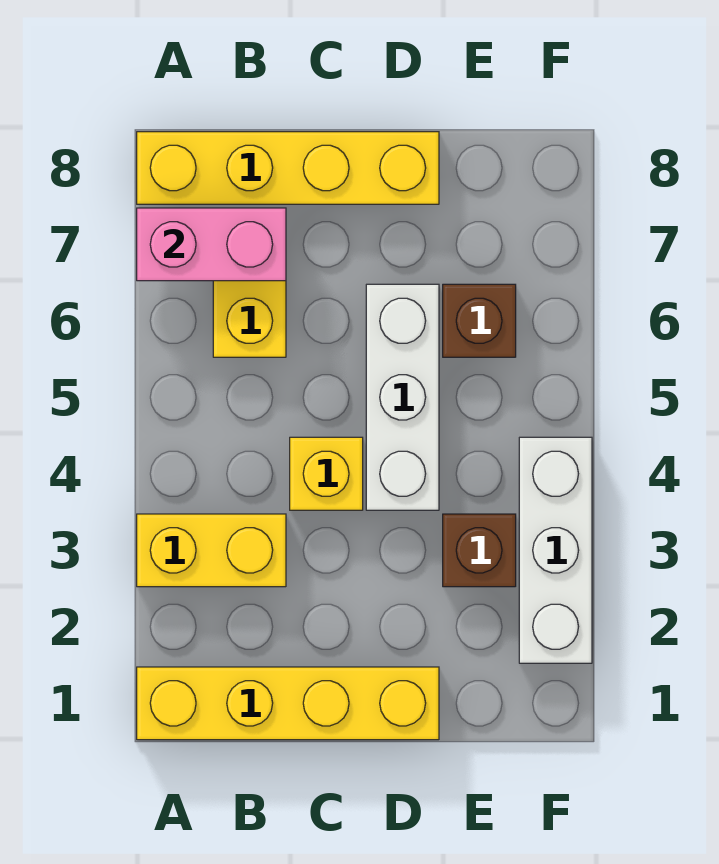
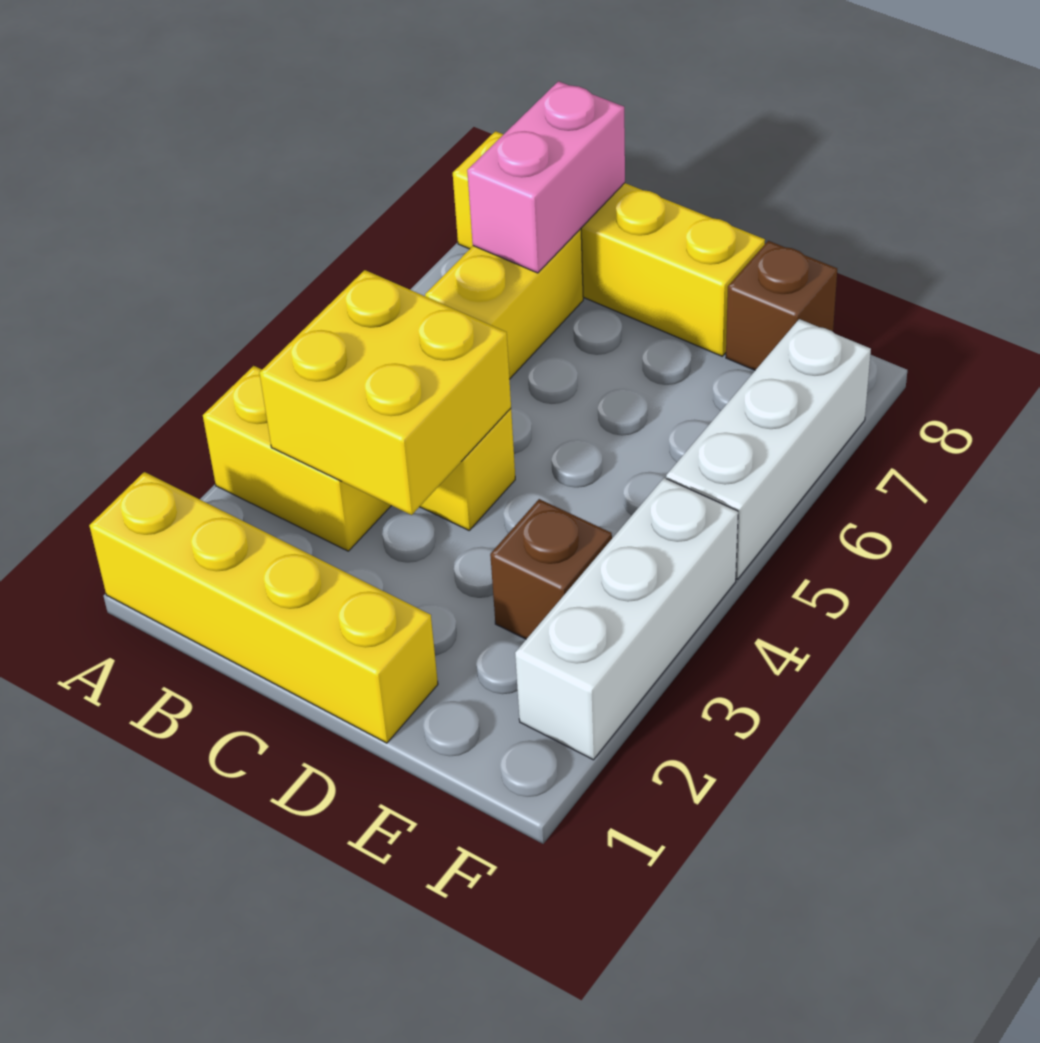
pink 1x2 brick [137,208,286,281] -> pink 1x2 brick turned to [467,81,625,273]
none -> yellow 2x2 brick [259,270,511,515]
white 1x3 brick [366,284,439,510] -> white 1x3 brick moved to [666,319,871,579]
brown 1x1 brick [443,284,516,357] -> brown 1x1 brick moved to [726,241,837,370]

